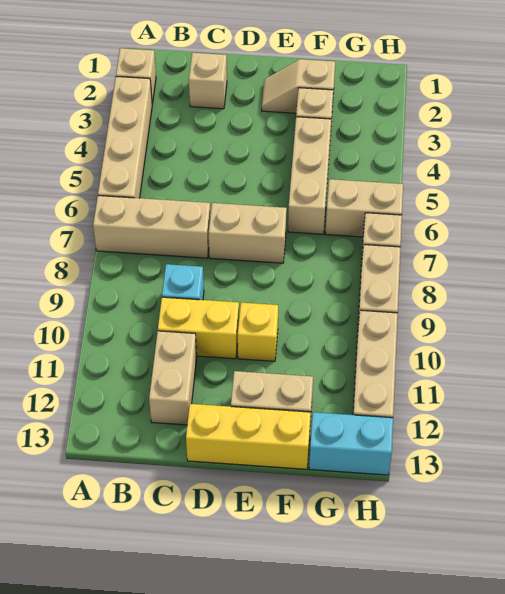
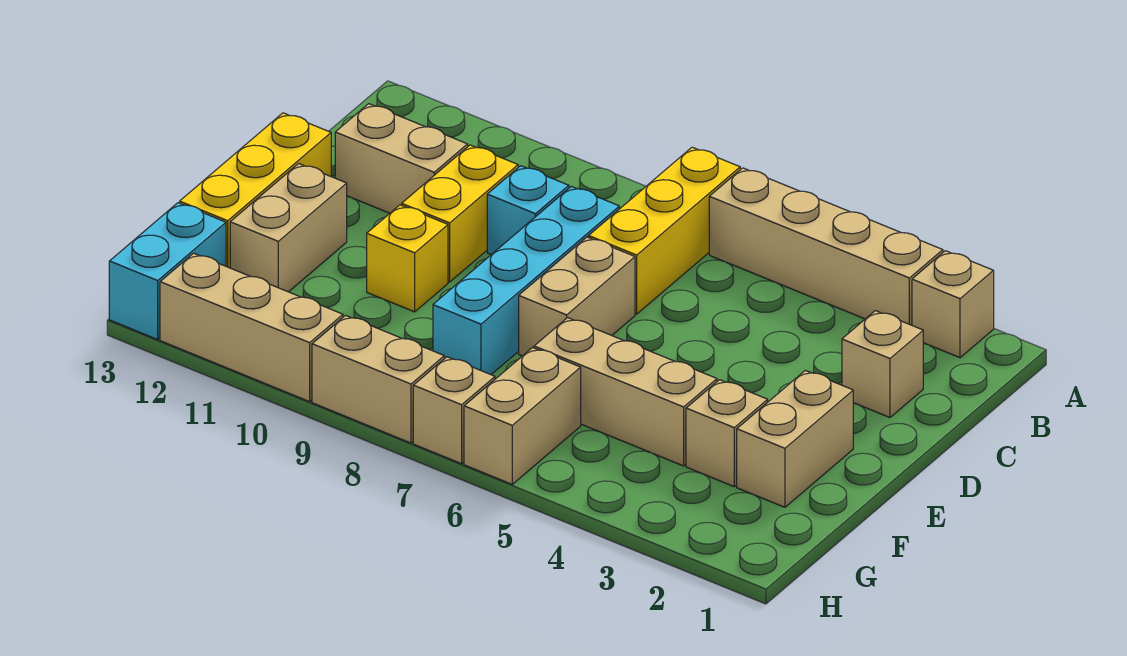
tan 1x3 brick [93,196,211,258] -> yellow 1x3 brick [589,147,740,314]
none -> cyan 1x4 brick [433,186,619,375]
tan 1x2 slope [262,59,335,113] -> tan 1x2 brick [737,371,853,507]

